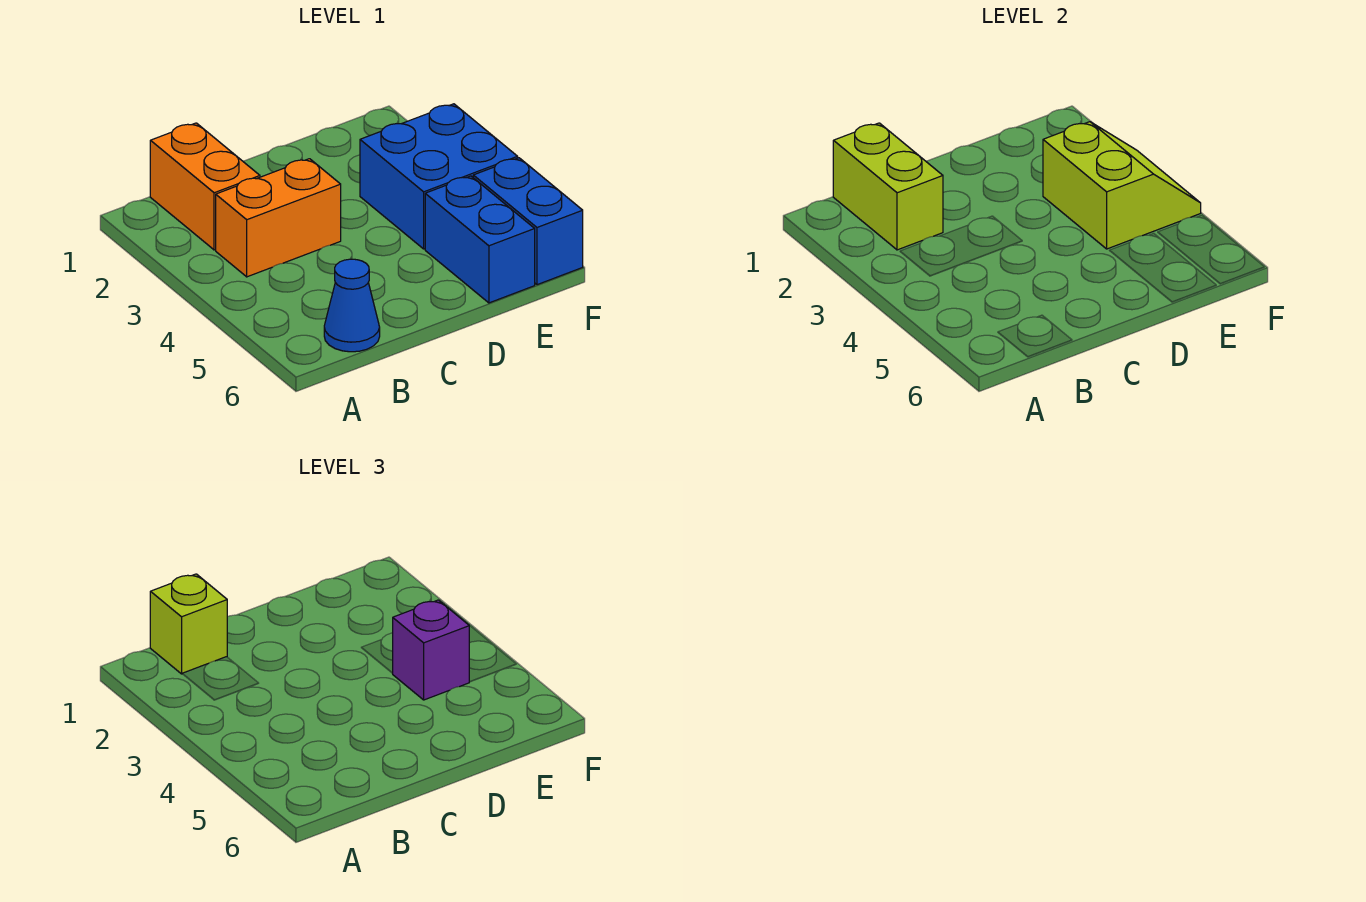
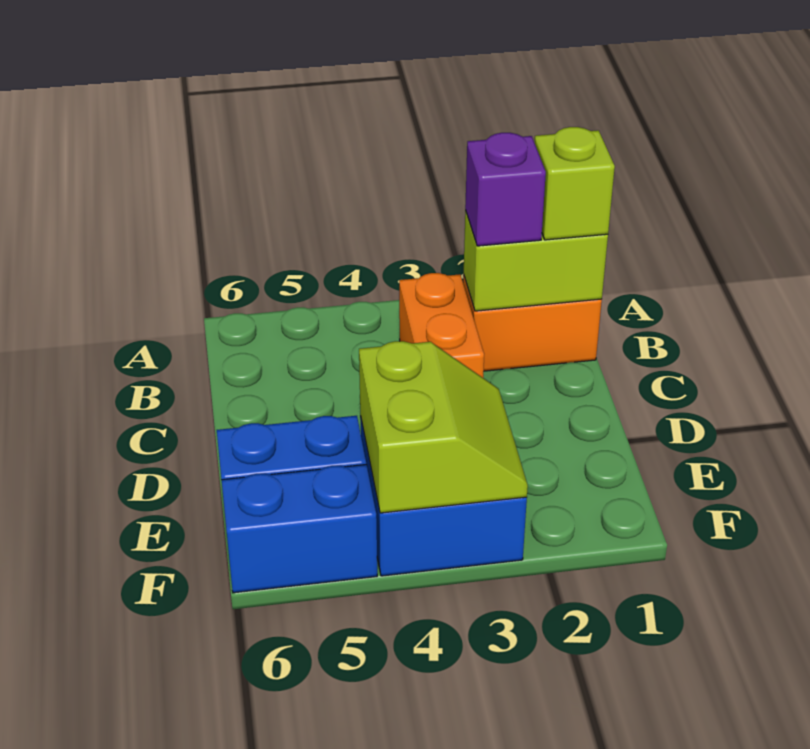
blue 1x1 cone [324,259,380,352] -> none
lime 2x2 slope [1043,122,1201,249] -> lime 2x2 slope turned to [359,341,528,513]
purple 1x1 brick [393,600,469,700] -> purple 1x1 brick moved to [465,133,546,246]

